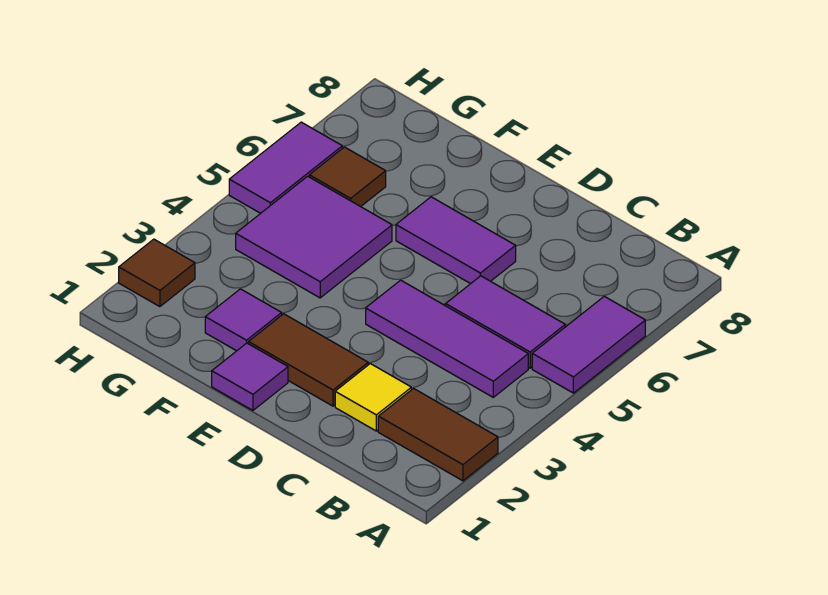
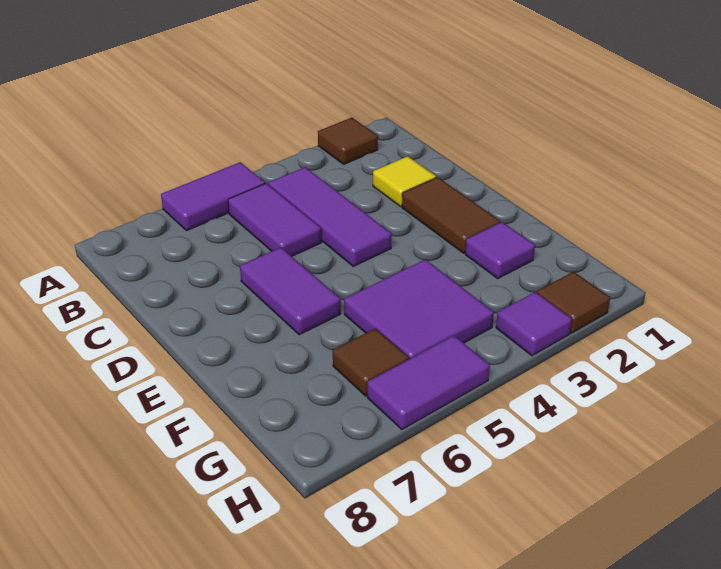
brown 1x2 tile [378,389,498,481] -> brown 1x1 tile [318,118,378,164]
purple 1x1 tile [212,343,288,410] -> purple 1x1 tile moved to [496,292,572,356]

